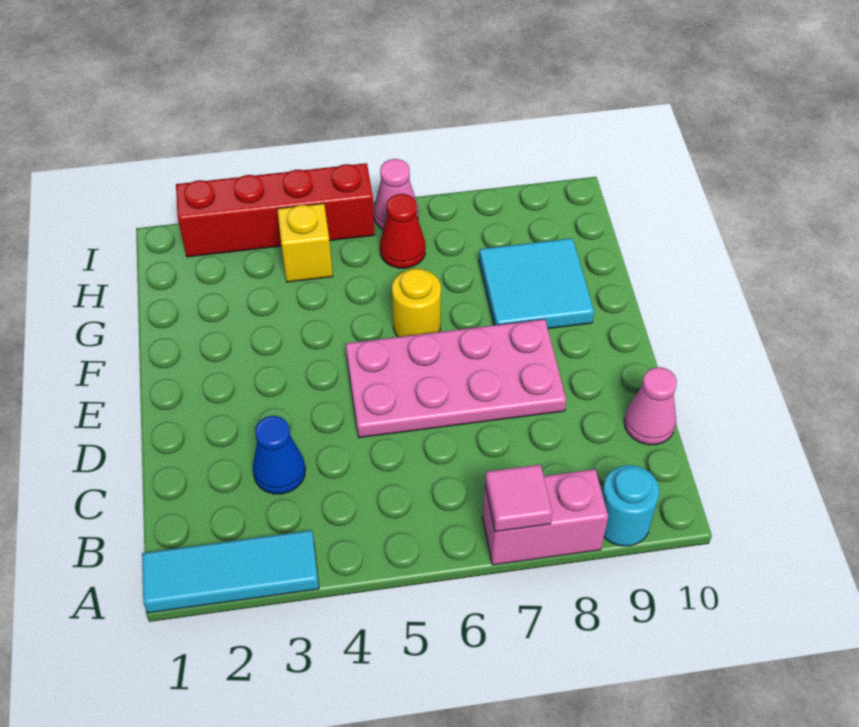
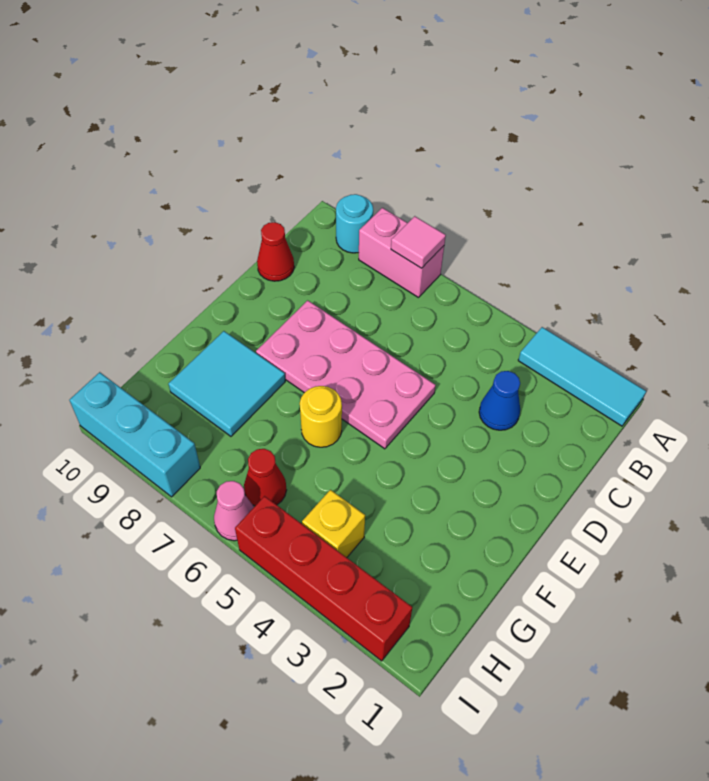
pink 1x1 cone [624,367,677,445] -> red 1x1 cone [257,222,294,281]
none -> cyan 1x3 brick [69,372,200,497]

